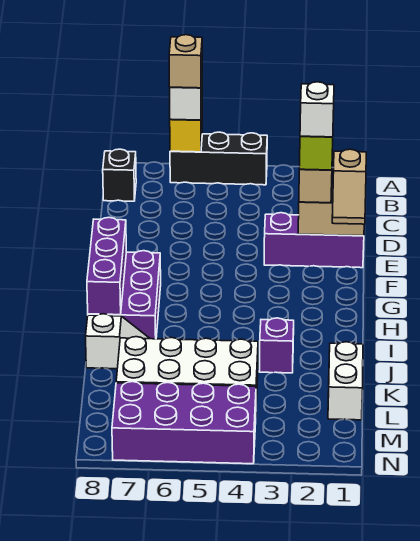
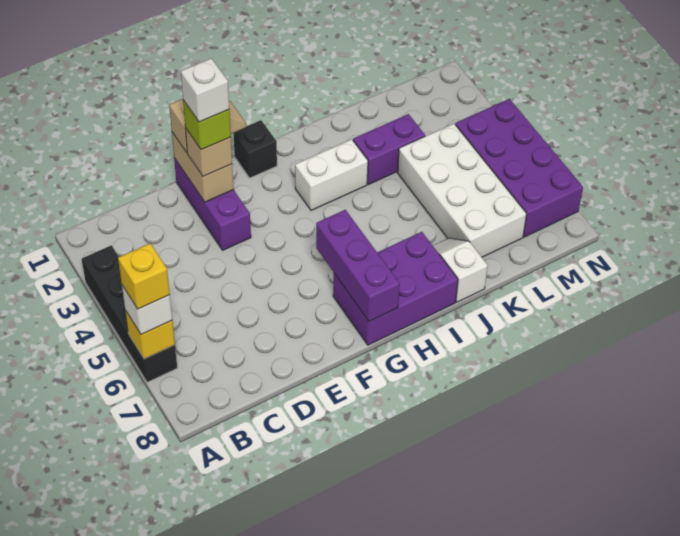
black 1x3 brick [170,132,267,185] -> black 1x4 brick [82,245,177,382]
tan 1x1 brick [169,35,202,88] -> yellow 1x1 brick [118,243,170,309]
black 1x1 brick [103,149,136,201] -> black 1x1 brick moved to [233,120,277,178]
purple 1x3 brick [87,217,126,315] -> purple 1x3 brick turned to [316,210,400,321]
purple 1x1 brick [259,318,294,373] -> purple 1x2 brick [353,114,425,185]
white 1x2 brick [328,342,363,420] -> white 1x2 brick moved to [295,139,368,210]

